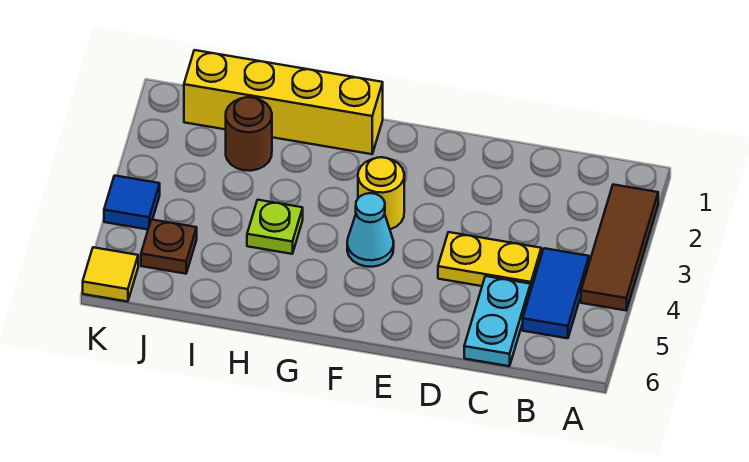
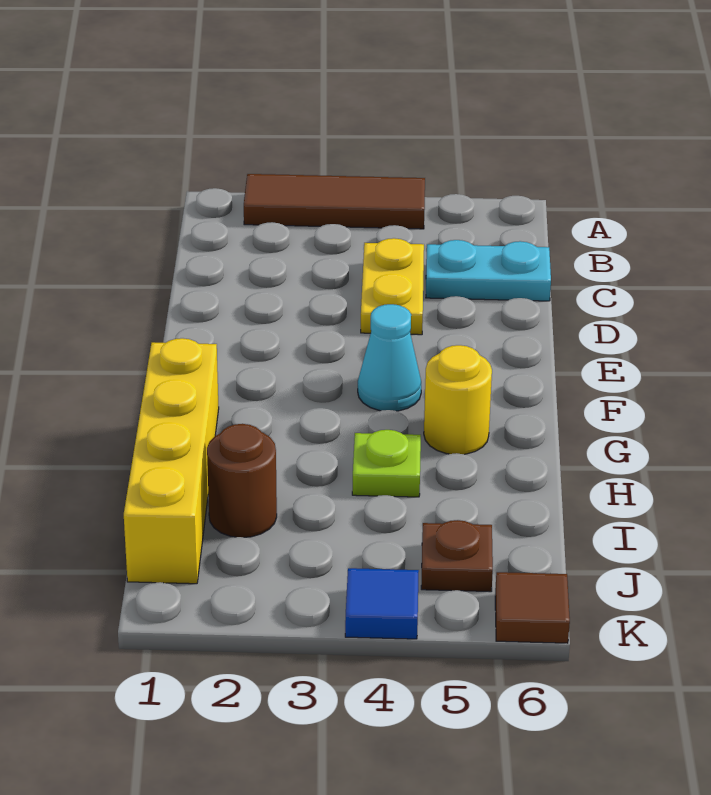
blue 1x2 tile [523,248,589,338] -> none
yellow 1x1 round brick [358,157,404,229] -> yellow 1x1 round brick moved to [424,345,492,454]
yellow 1x1 tile [83,247,138,302] -> brown 1x1 tile [495,572,570,643]

